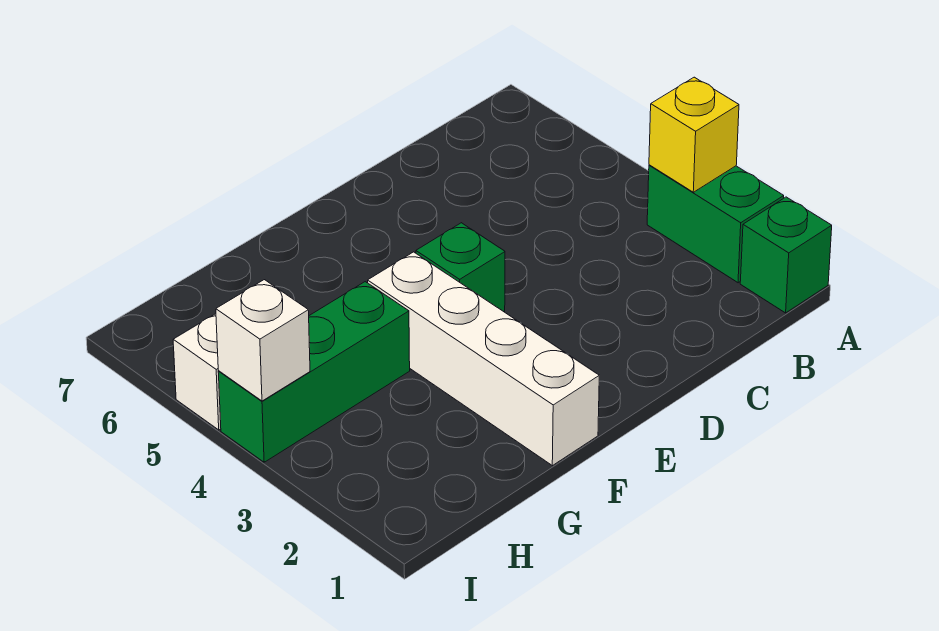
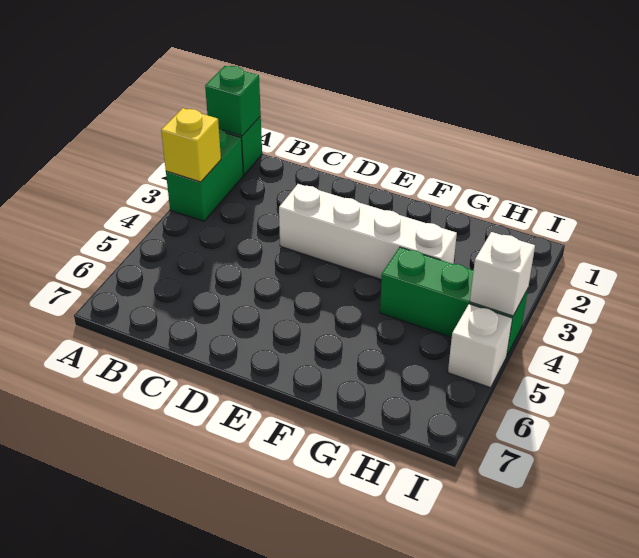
green 1x1 brick [416,223,505,312] -> green 1x1 brick moved to [205,66,261,136]
white 1x4 brick [368,252,599,466] -> white 1x4 brick turned to [279,184,457,280]

